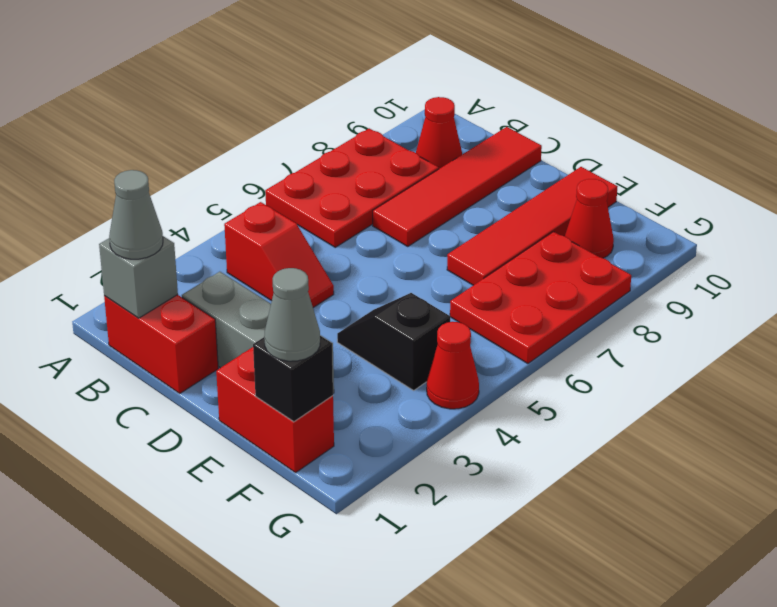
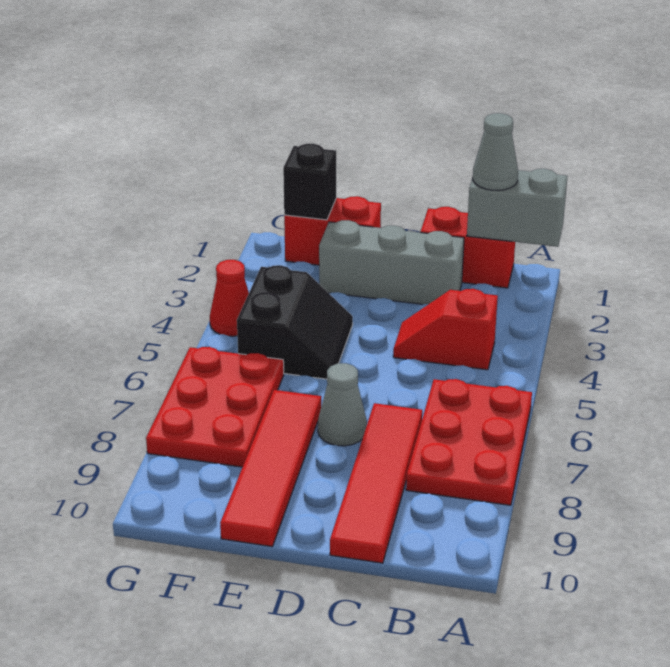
grey 1x1 brick [99,236,178,318] -> grey 1x2 brick [467,169,567,247]
red 1x1 cone [416,97,462,169] -> none
black 1x2 slope [337,293,450,390] -> black 2x2 slope [237,265,353,379]
grey 1x1 cone [264,268,320,361] -> grey 1x1 cone moved to [318,363,367,446]
red 1x1 cone [565,179,614,258] -> none

